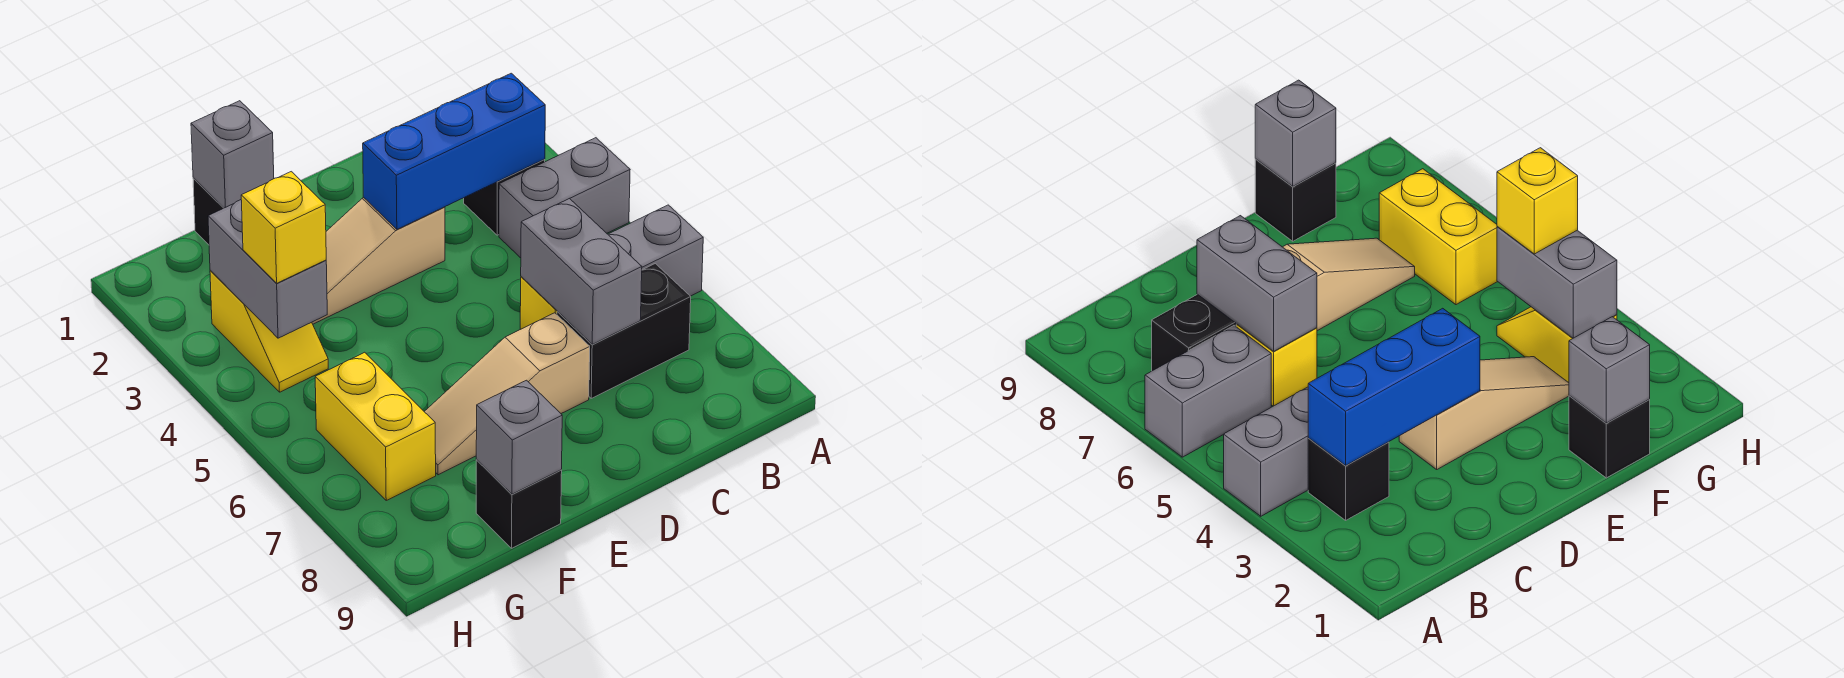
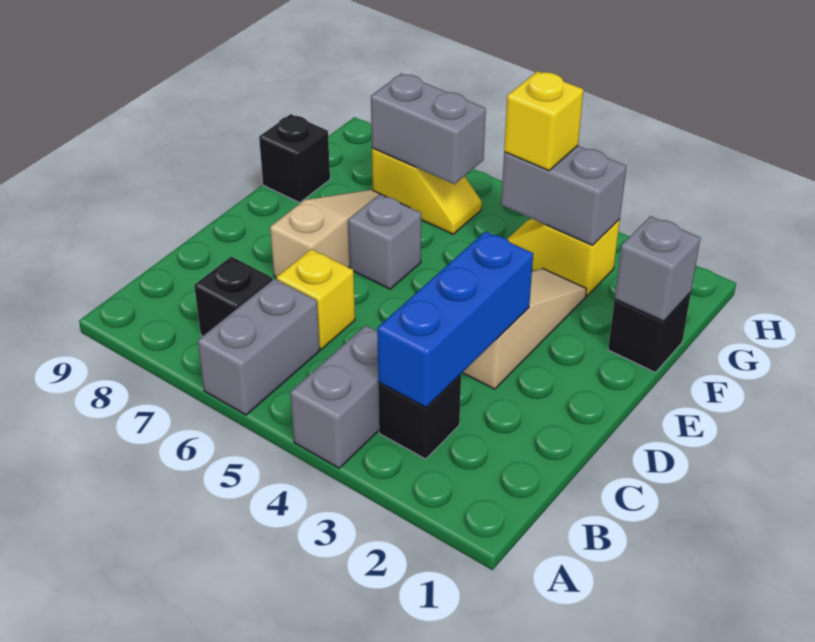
black 1x2 brick [557,264,691,398] -> black 1x1 brick [194,257,273,336]
grey 1x2 brick [521,198,642,344] -> grey 1x2 brick moved to [371,74,486,184]
grey 1x1 brick [476,380,562,494] -> grey 1x1 brick moved to [348,194,421,289]
yellow 1x2 brick [315,352,436,500] -> yellow 1x2 slope [372,148,482,234]

